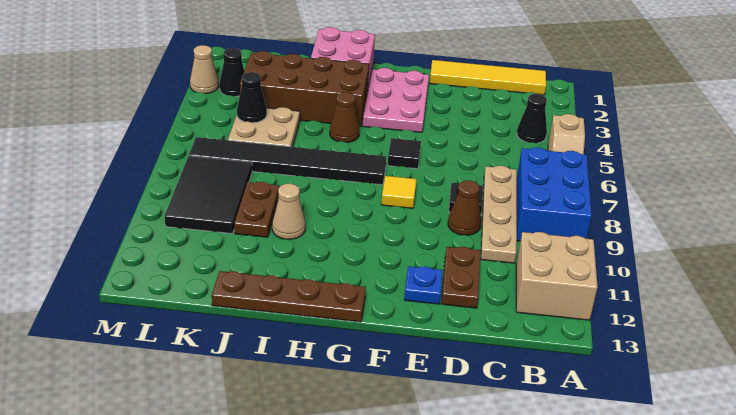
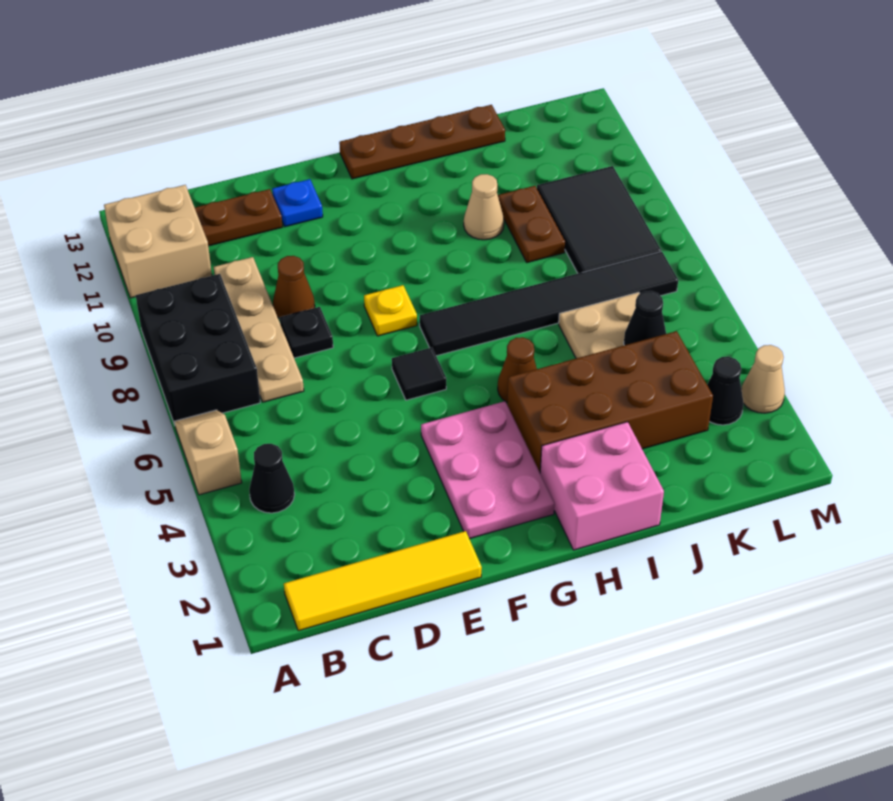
blue 2x3 brick [517,147,592,241] -> black 2x3 brick [136,274,260,425]
brown 1x2 plate [442,247,481,308] -> brown 1x2 plate turned to [195,189,282,246]
yellow 1x1 tile [381,176,417,208] -> yellow 1x1 plate [364,285,417,336]

